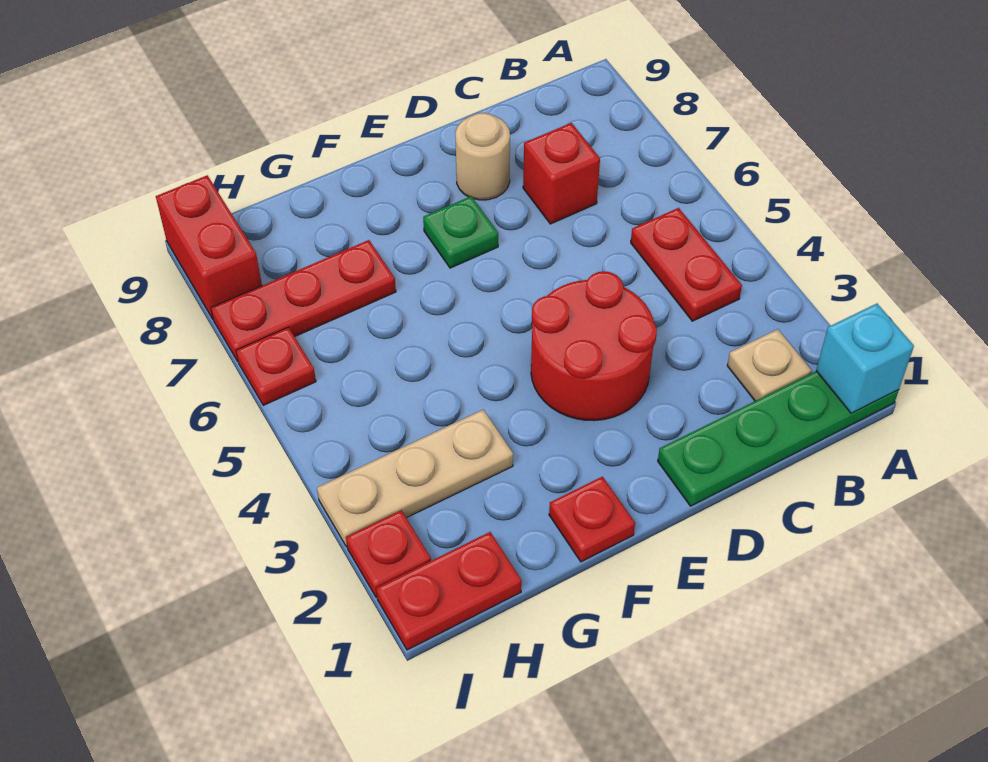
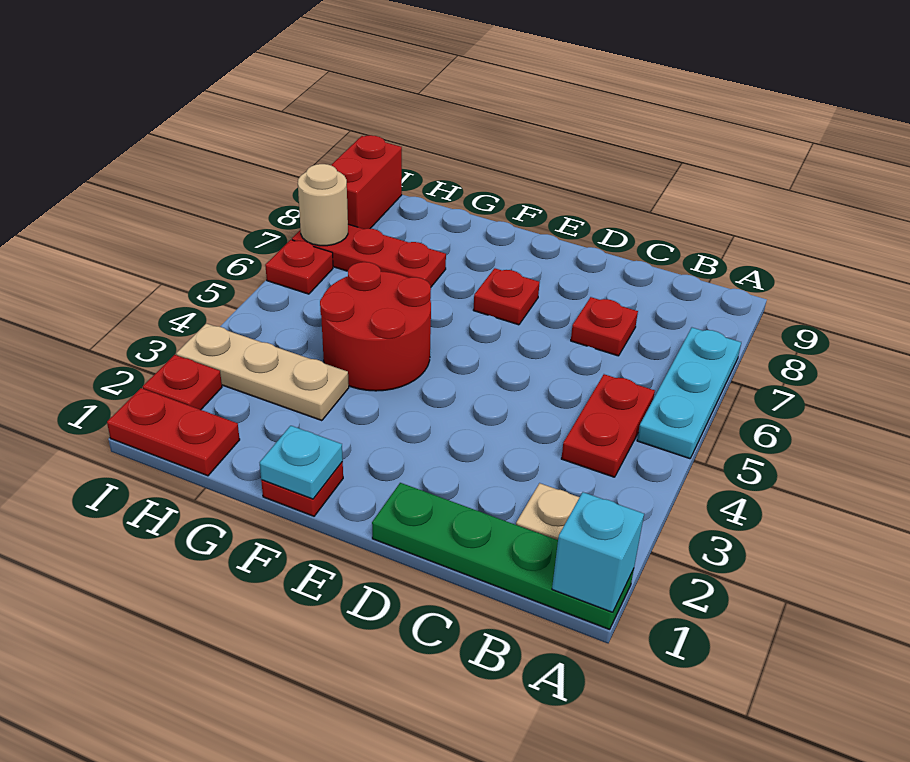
none -> cyan 1x3 plate [637,328,741,459]
red 1x1 brick [523,123,600,224] -> red 1x1 plate [571,297,638,356]
red 2x2 round brick [531,271,657,421] -> red 2x2 round brick moved to [320,262,431,391]
tan 1x1 round brick [455,113,510,200] -> tan 1x1 round brick moved to [298,164,348,246]
green 1x1 plate [423,196,498,268] -> red 1x1 plate [474,268,540,325]
none -> cyan 1x1 plate [260,426,343,499]

